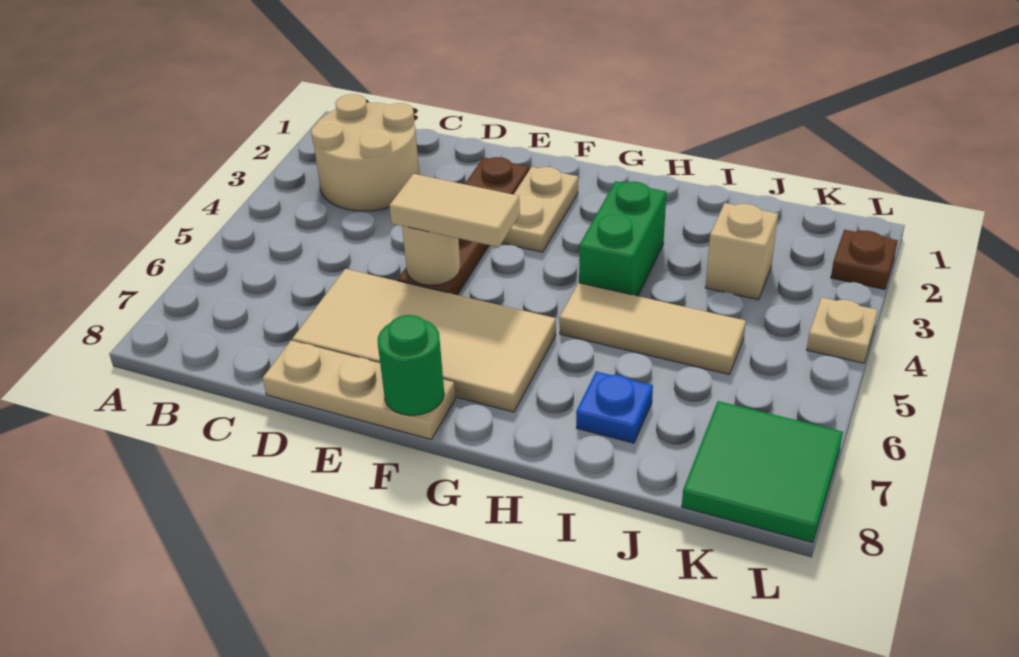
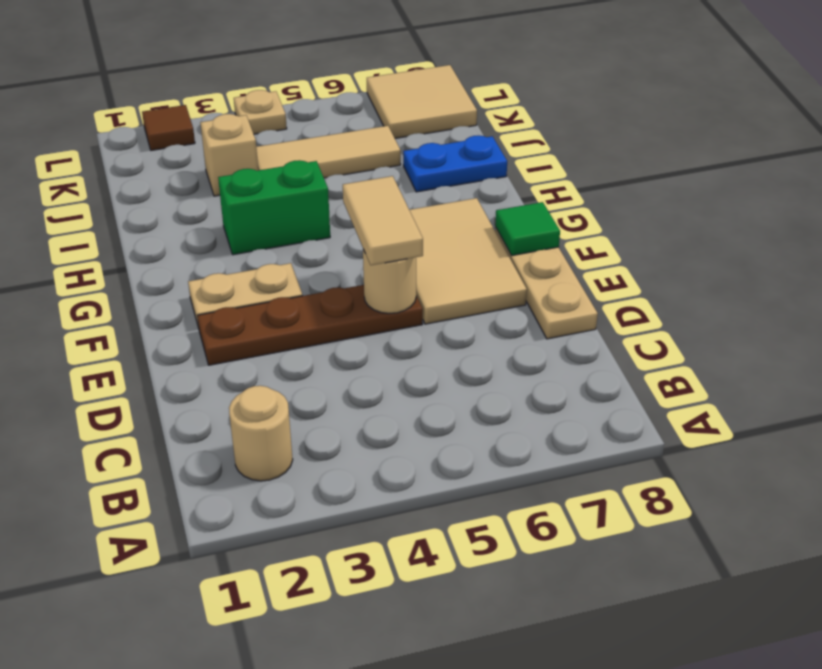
tan 2x2 round brick [311,94,419,211] -> tan 1x1 round brick [229,386,293,481]
tan 2x4 tile [292,269,556,412] -> tan 2x3 tile [410,198,527,324]
green 1x1 round brick [378,315,444,416] -> green 1x1 tile [495,202,560,255]
tan 1x3 tile [559,283,746,374] -> tan 1x3 tile turned to [256,126,401,178]
blue 1x1 plate [576,371,653,443] -> blue 1x2 plate [403,136,507,192]
green 2x2 tile [682,401,843,543] -> tan 2x2 tile [367,65,477,138]
brown 1x1 plate [831,230,898,289] -> brown 1x1 tile [142,105,195,150]

